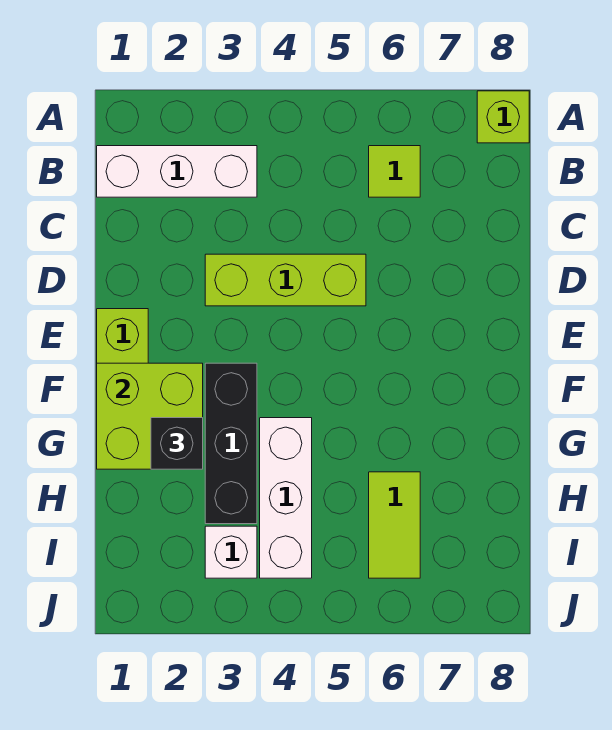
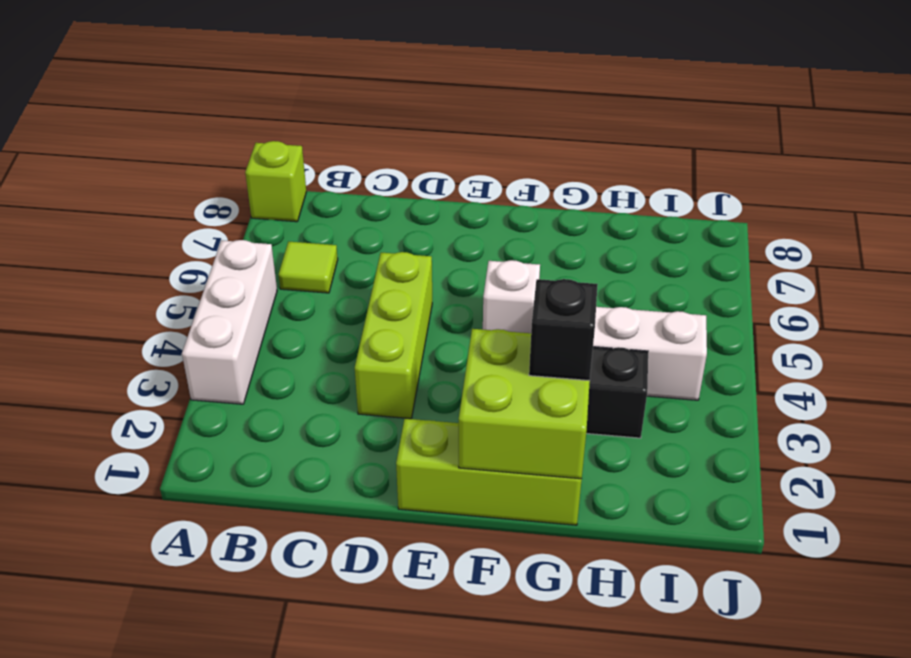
white 1x3 brick [97,146,257,197] -> white 1x3 brick moved to [182,240,277,404]
lime 1x2 tile [369,472,420,578] -> none
white 1x1 brick [205,526,257,578] -> white 1x1 brick moved to [483,260,540,333]

